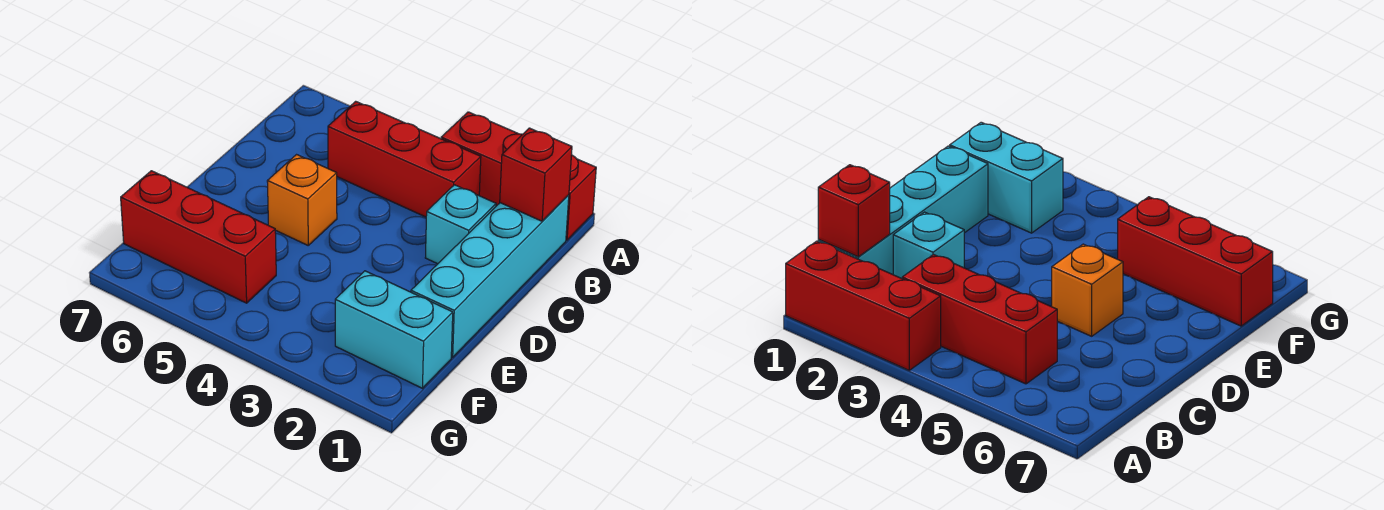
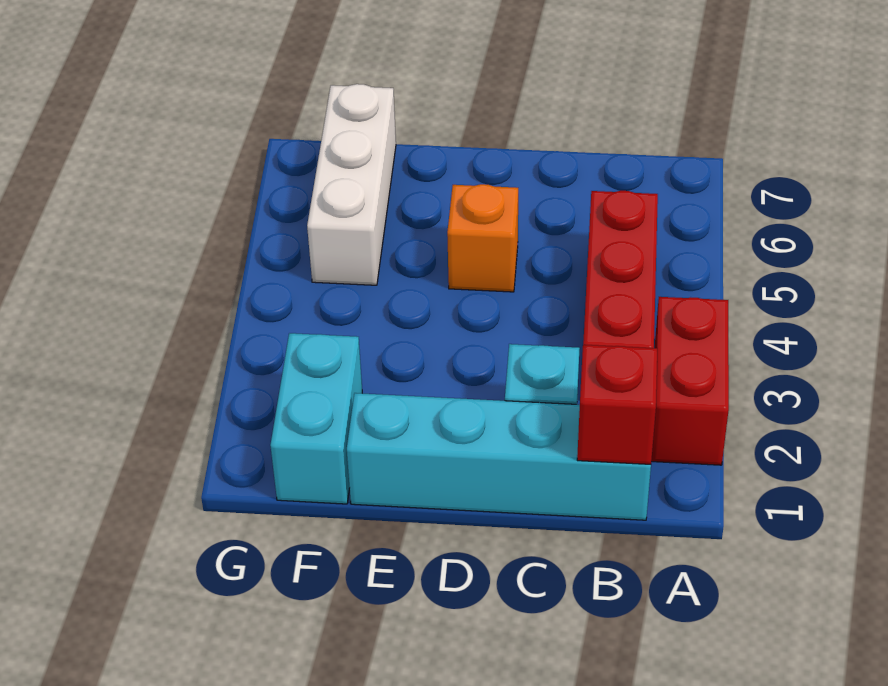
red 1x3 brick [441,112,596,240] -> red 1x2 brick [651,297,729,465]
red 1x3 brick [121,171,276,303] -> white 1x3 brick [307,84,396,285]

